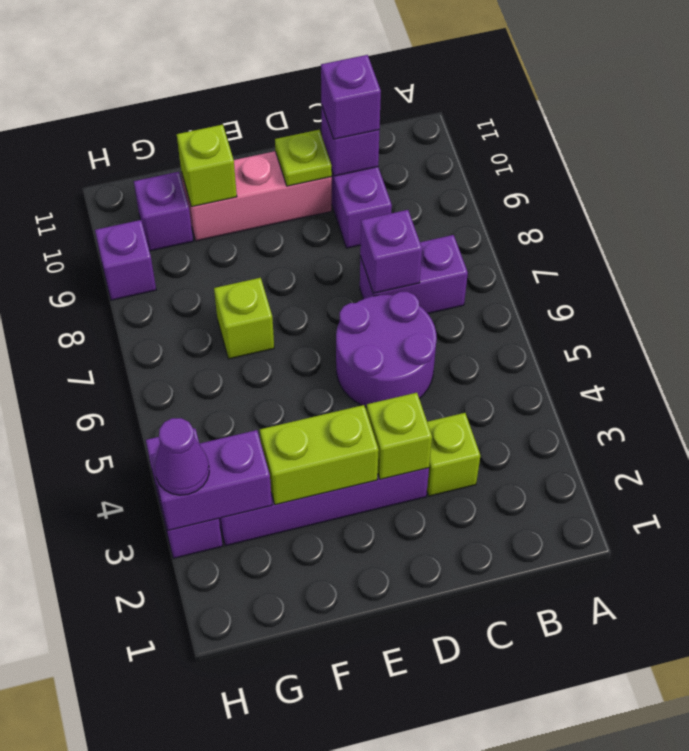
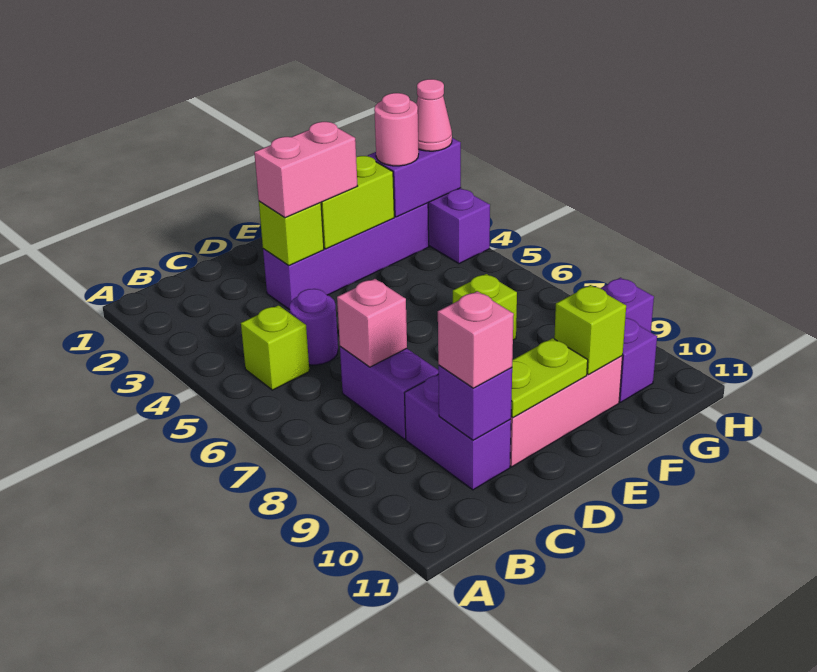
purple 1x2 brick [360,235,468,313] -> purple 1x2 brick turned to [340,347,438,439]
lime 1x1 brick [427,413,480,496] -> lime 1x1 brick moved to [241,305,309,390]
purple 2x2 round brick [336,292,437,407] -> purple 1x1 round brick [289,289,338,365]
purple 1x1 brick [360,210,422,293] -> pink 1x1 brick [337,279,407,367]
purple 1x1 brick [321,55,381,139] -> pink 1x1 brick [438,291,514,388]
none -> pink 1x2 brick [254,122,357,218]
lime 1x1 plate [275,130,332,186] -> lime 1x2 plate [511,338,588,418]
none -> pink 1x1 round brick [374,93,419,166]
purple 1x1 cone [155,418,209,495] -> pink 1x1 cone [416,79,452,151]

